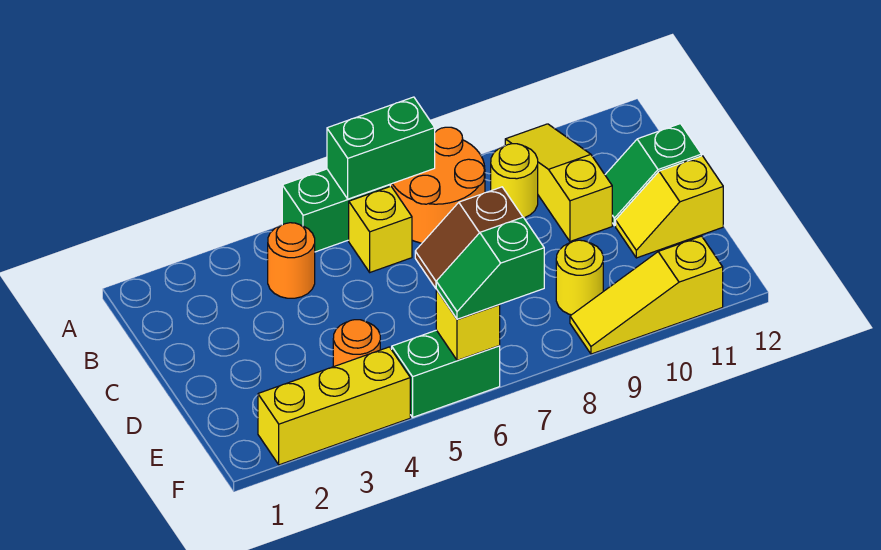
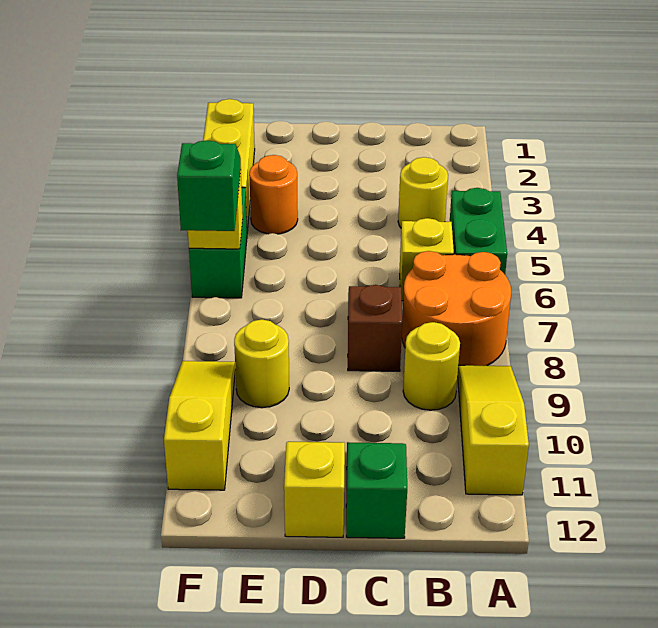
green 1x2 brick [327,97,435,199] -> none
yellow 1x3 slope [505,124,612,241] -> yellow 1x3 slope turned to [458,365,529,495]
orange 1x1 round brick [268,223,315,298] -> yellow 1x1 round brick [398,157,448,228]

